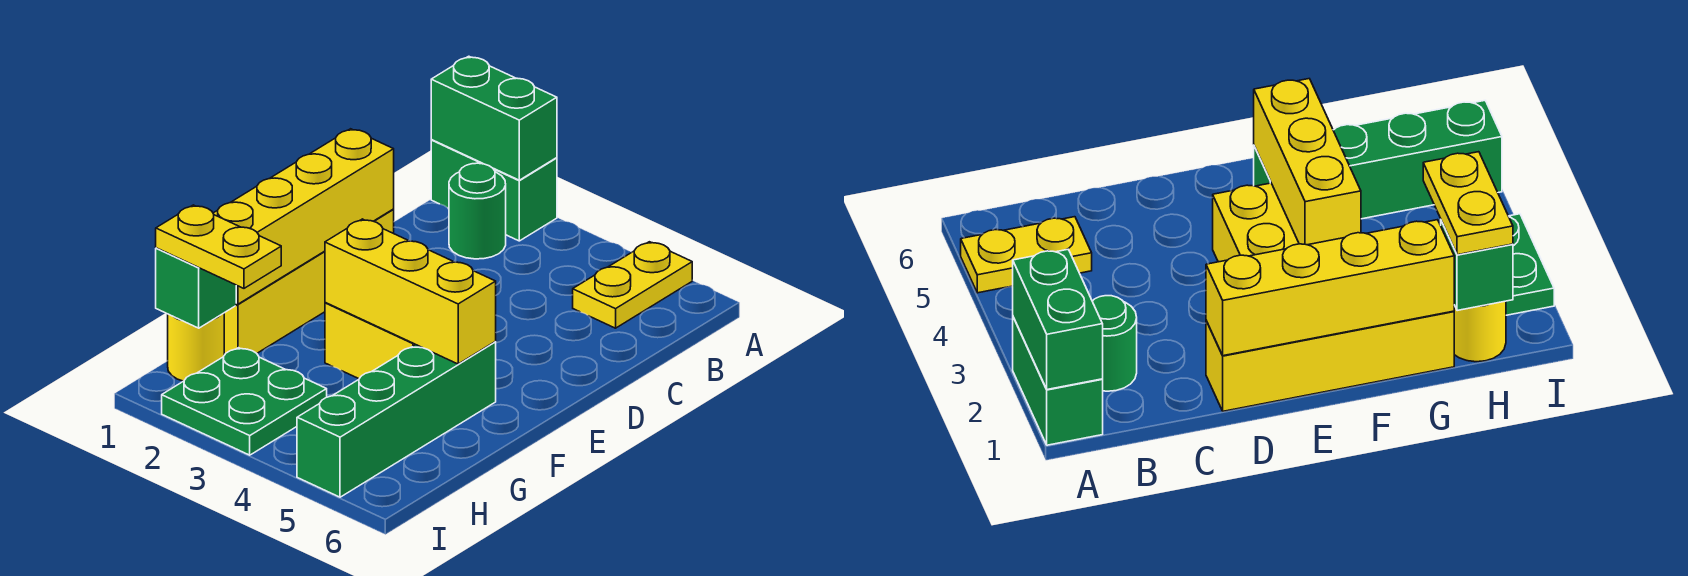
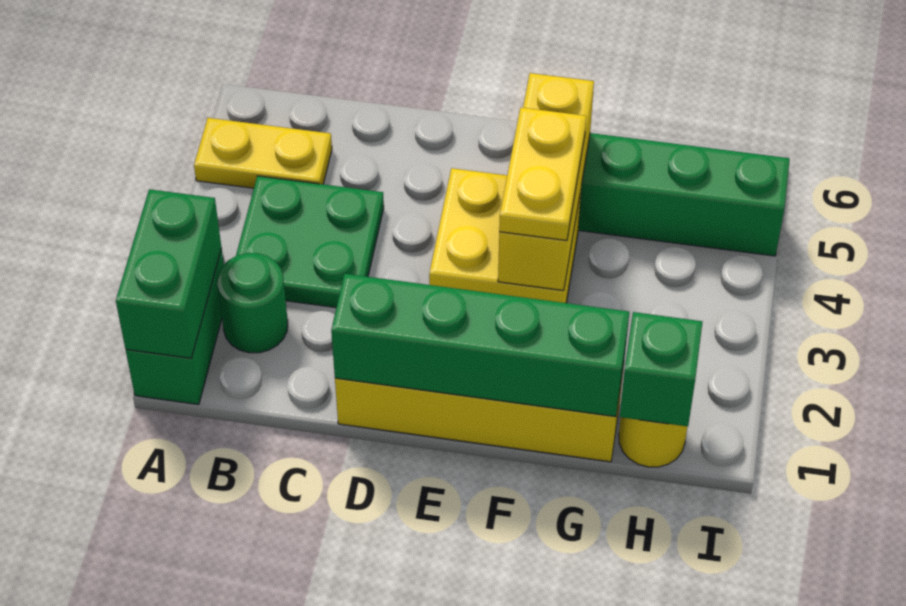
yellow 1x4 brick [213,129,394,304] -> green 1x4 brick [331,274,629,417]
yellow 1x2 plate [156,205,281,288] -> yellow 1x2 plate moved to [499,108,586,241]
green 2x2 plate [162,348,327,455] -> green 2x2 plate moved to [236,176,384,308]

